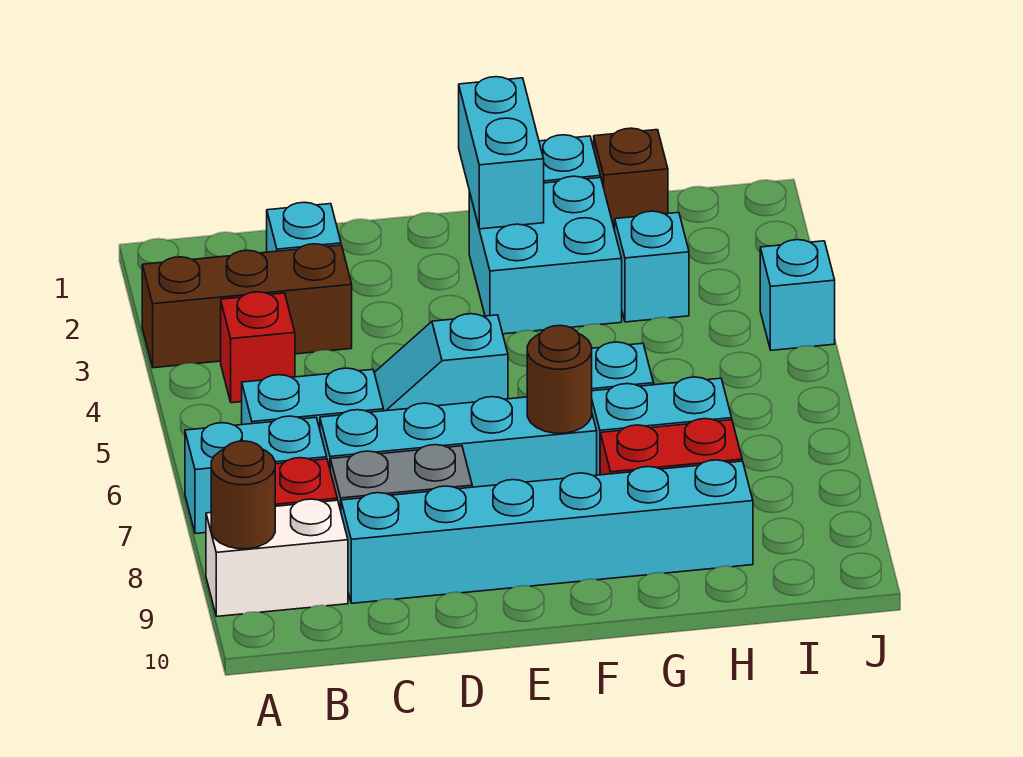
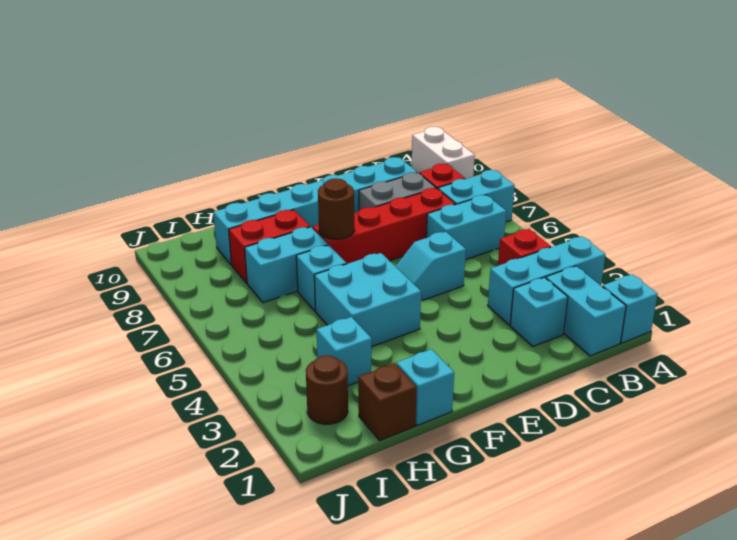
brown 1x3 brick [142,244,352,368] -> cyan 1x3 brick [488,236,605,325]
white 1x2 brick [206,499,348,616] -> white 1x2 brick turned to [412,127,475,179]
brown 1x1 round brick [211,441,275,549] -> brown 1x1 round brick moved to [306,355,348,424]
cyan 1x4 brick [320,397,597,487] -> red 1x4 brick [313,188,455,264]
cyan 1x2 slope [374,314,508,411] -> cyan 1x2 slope turned to [395,232,466,301]
cyan 1x2 brick [459,77,544,229] -> cyan 1x2 brick moved to [546,266,626,356]
cyan 2x2 brick [469,176,622,334] -> cyan 2x2 brick moved to [314,253,421,347]
cyan 1x1 brick [760,240,835,350] -> cyan 1x1 brick moved to [602,274,658,343]

